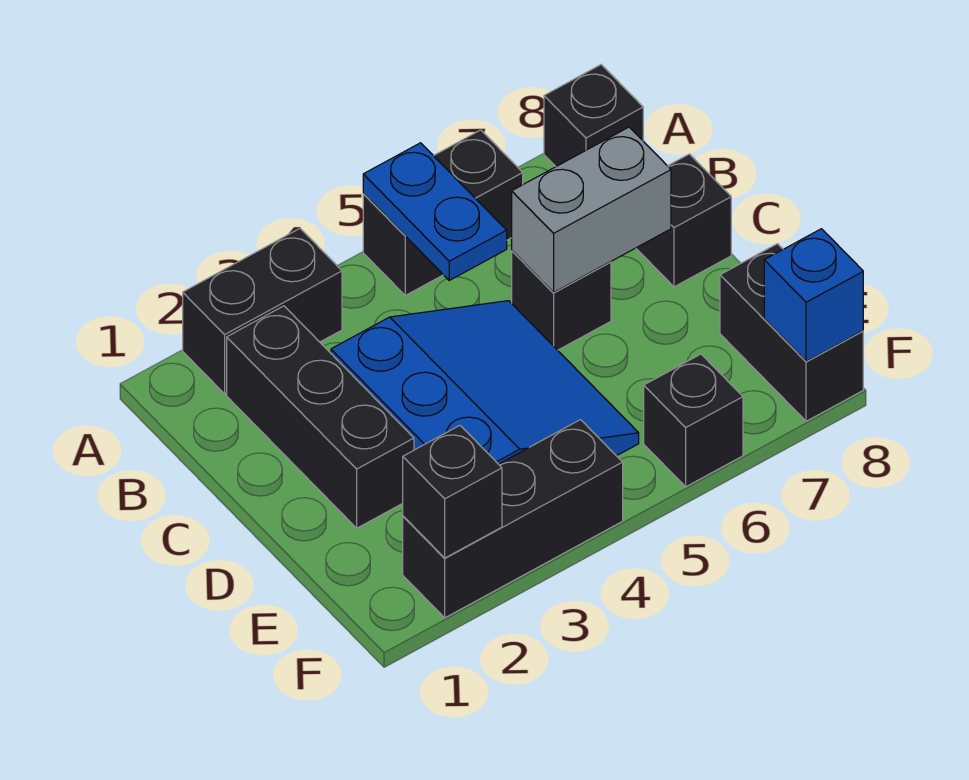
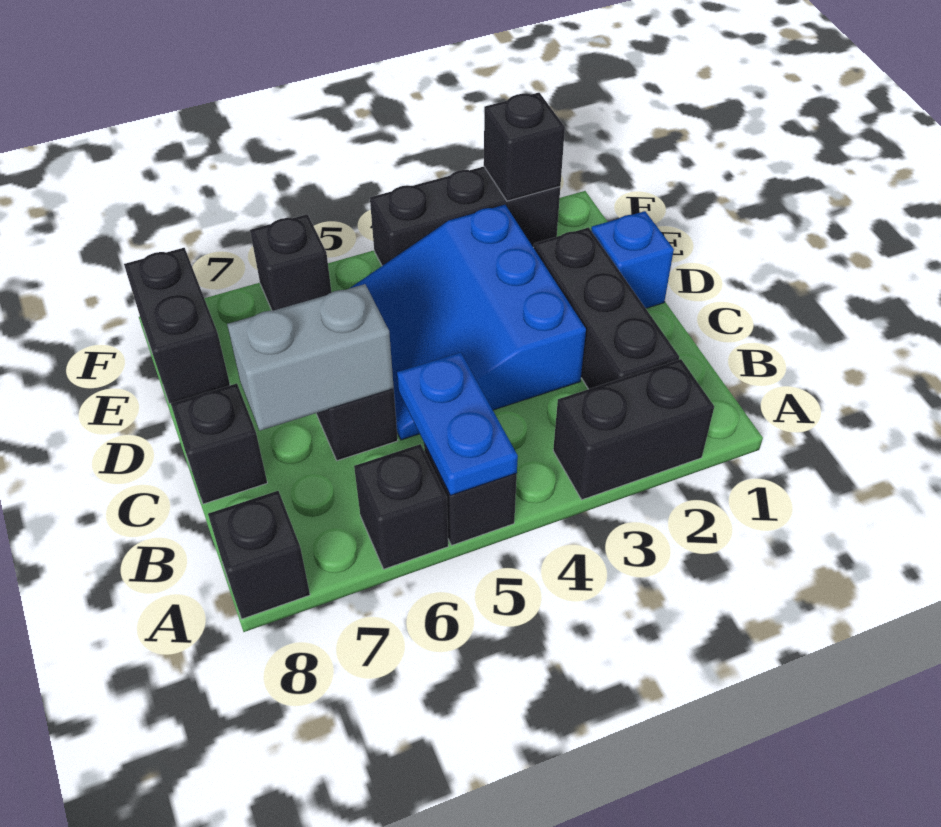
blue 1x1 brick [764,229,863,361] -> blue 1x1 brick moved to [591,211,674,308]

